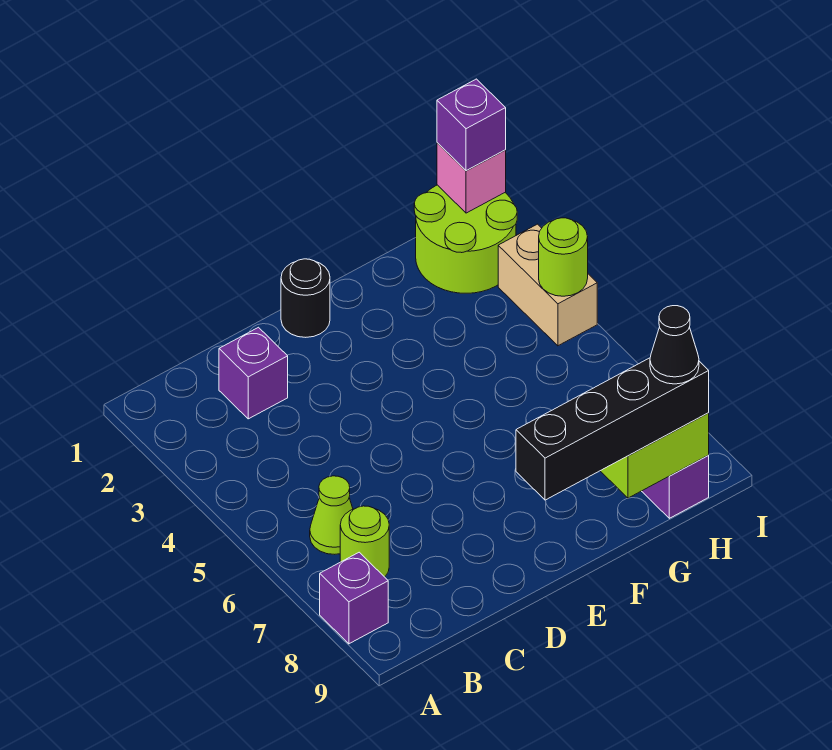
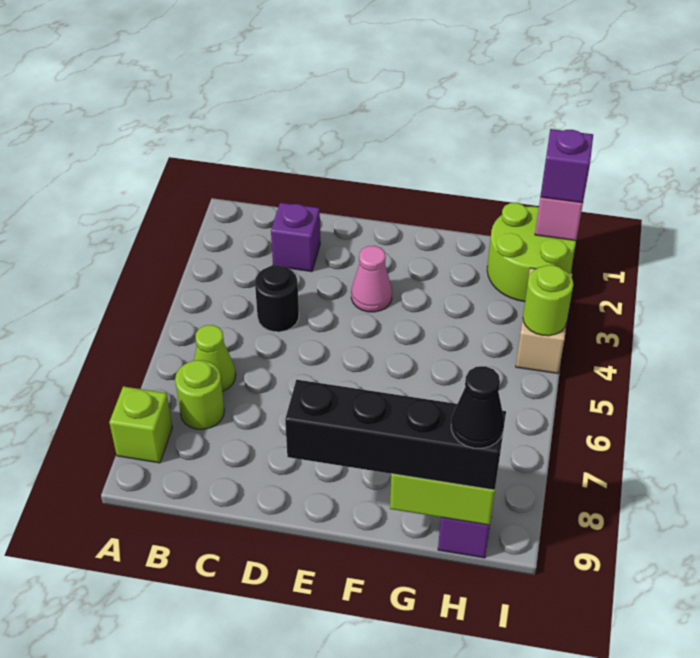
purple 1x1 brick [320,552,388,644] -> lime 1x1 brick [109,386,172,463]
black 1x1 round brick [281,259,330,337] -> black 1x1 round brick moved to [255,265,299,332]
none -> pink 1x1 cone [351,246,392,312]

